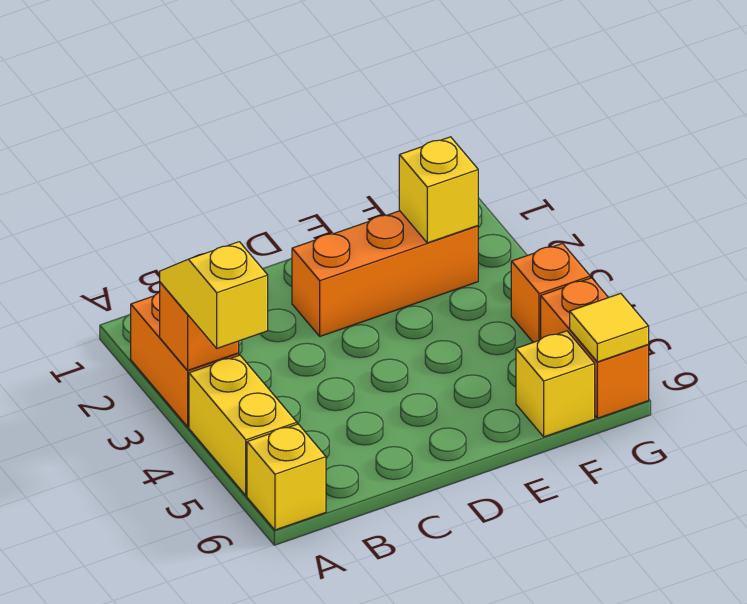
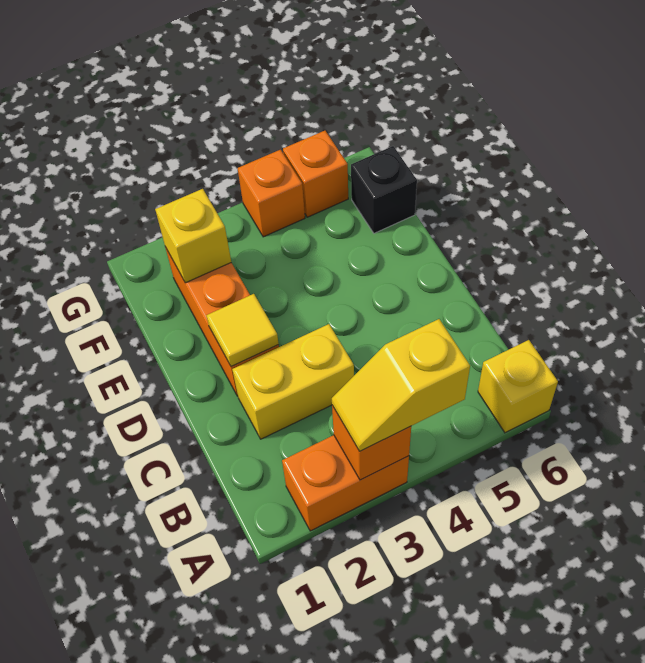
yellow 1x2 brick [189,355,297,496] -> yellow 1x2 brick moved to [232,324,354,439]
yellow 1x1 brick [516,331,595,437] -> black 1x1 brick [351,146,417,233]
orange 1x2 brick [541,278,649,418] -> orange 1x1 brick [283,131,348,217]
yellow 1x1 tile [570,293,649,362] -> yellow 1x1 tile moved to [206,294,279,367]

